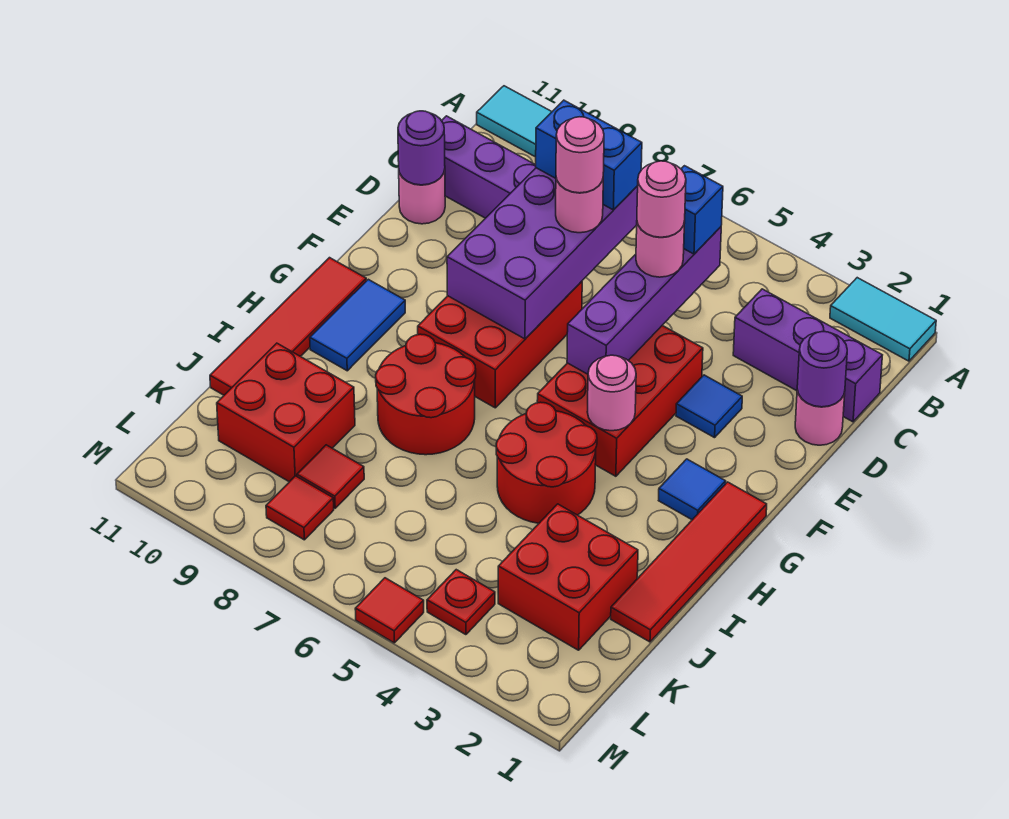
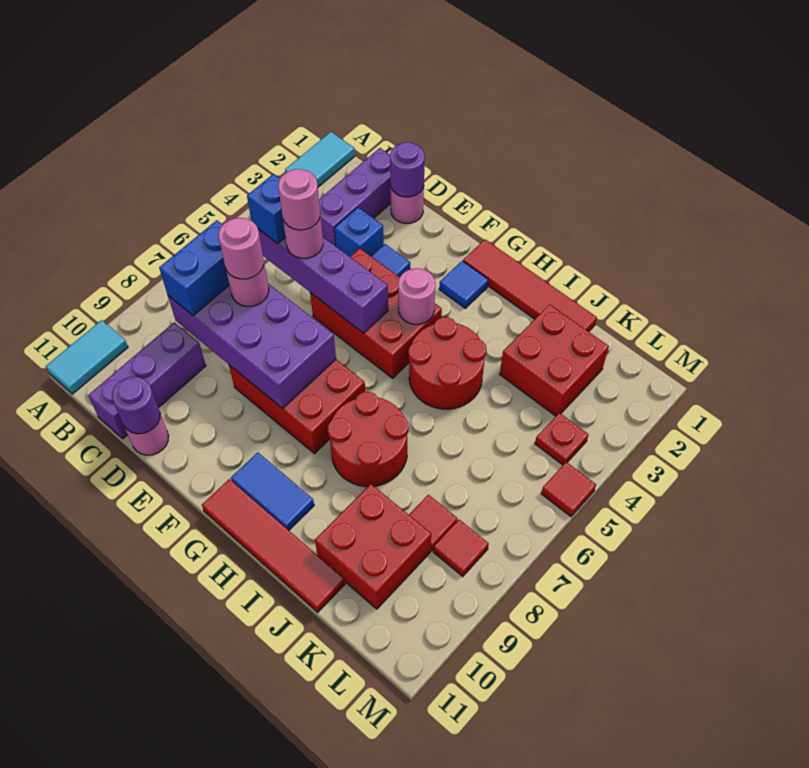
none -> blue 1x1 brick [335,208,384,257]

